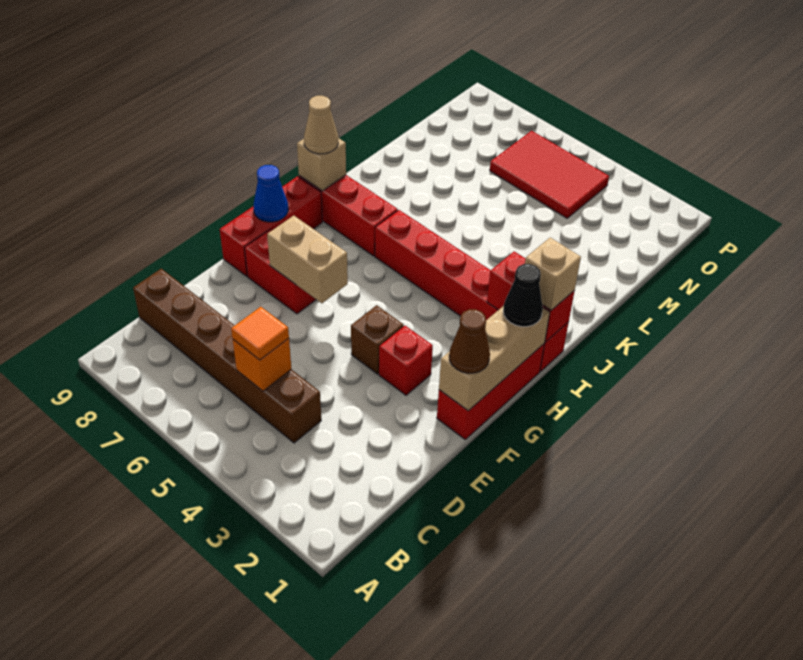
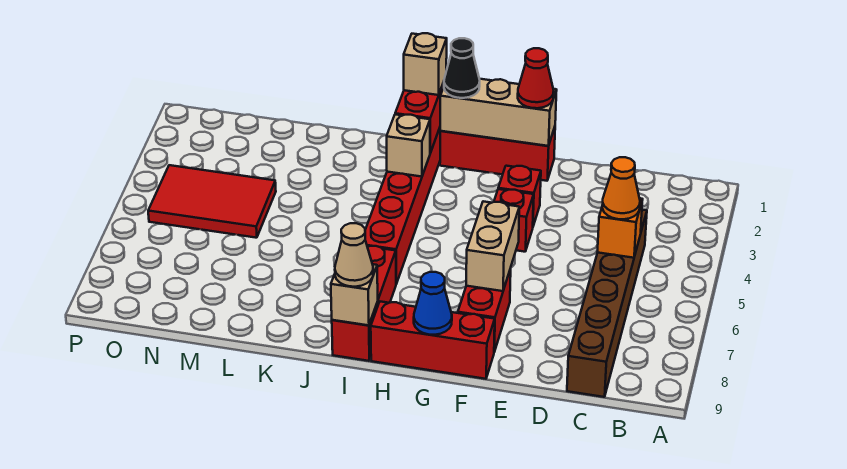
orange 1x1 tile [231,307,289,360] -> orange 1x1 cone [602,157,640,219]
brown 1x1 cone [449,309,490,373] -> red 1x1 cone [518,48,554,108]
brown 1x1 brick [351,305,404,374] -> red 1x1 brick [494,189,534,252]
none -> tan 1x1 brick [387,114,430,177]
red 2x3 tile [490,131,609,218] -> red 2x3 tile turned to [148,165,276,238]

